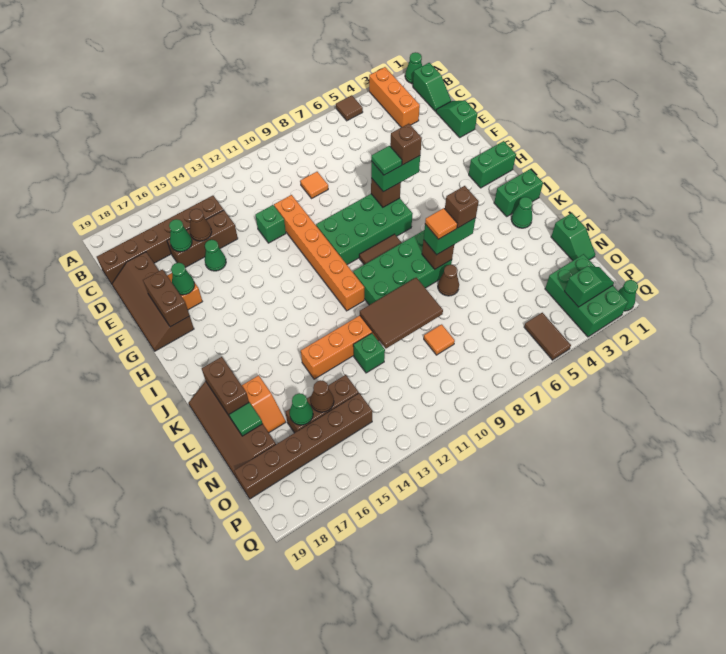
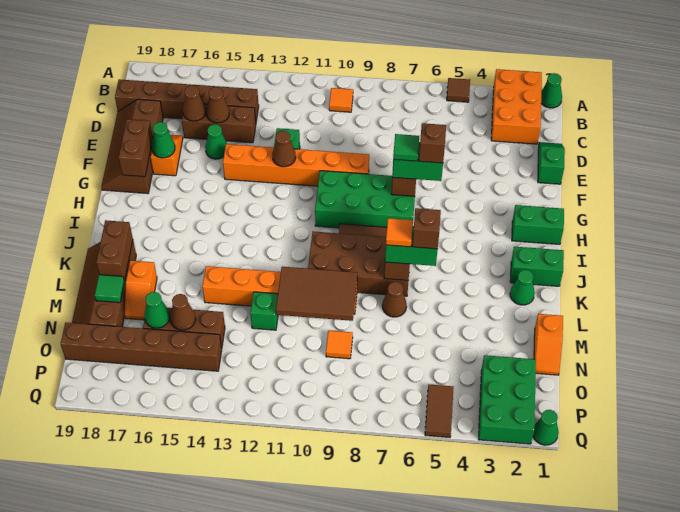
orange 1x3 brick [369,67,420,127] -> orange 2x3 brick [491,69,542,144]
green 1x2 slope [413,63,451,111] -> none
orange 1x1 tile [300,172,328,198] -> orange 1x1 tile moved to [329,88,353,112]
green 1x1 cone [169,219,192,252] -> brown 1x1 cone [183,85,206,121]
orange 1x6 brick [274,195,364,311] -> orange 1x6 brick turned to [223,144,369,186]
none -> brown 1x1 cone [272,131,296,167]
green 2x4 brick [353,231,452,305] -> brown 2x4 brick [308,232,408,296]
green 1x2 slope [551,213,595,260] -> orange 1x2 slope [534,314,563,375]
green 1x2 slope [564,266,614,307] -> none

